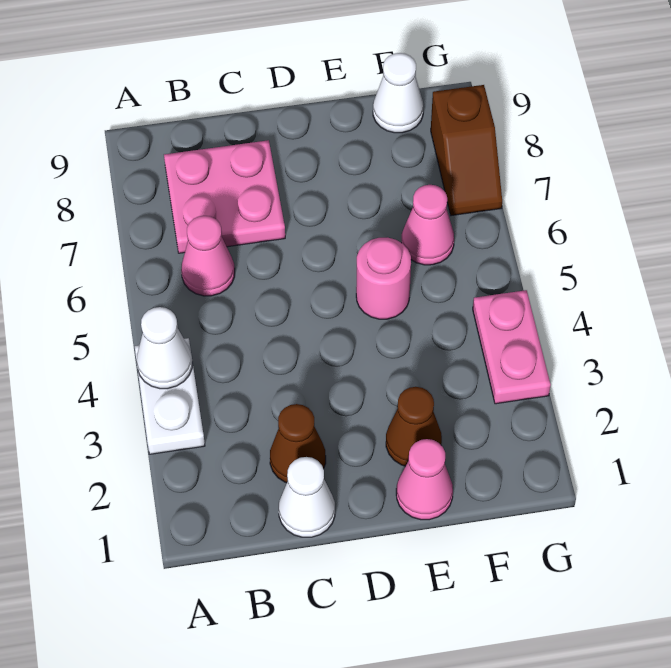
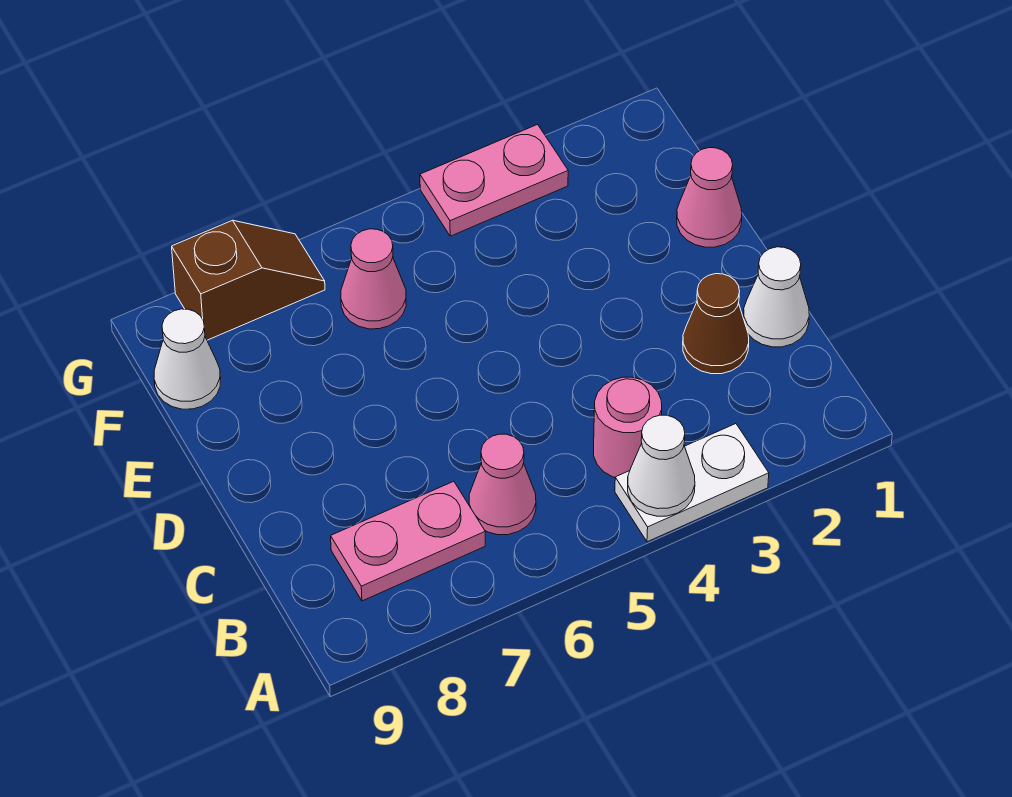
pink 2x2 plate [164,140,285,253] -> pink 1x2 plate [331,481,485,601]
brown 1x1 cone [386,387,442,466] -> none
pink 1x1 round brick [356,237,411,319] -> pink 1x1 round brick moved to [594,377,662,477]

